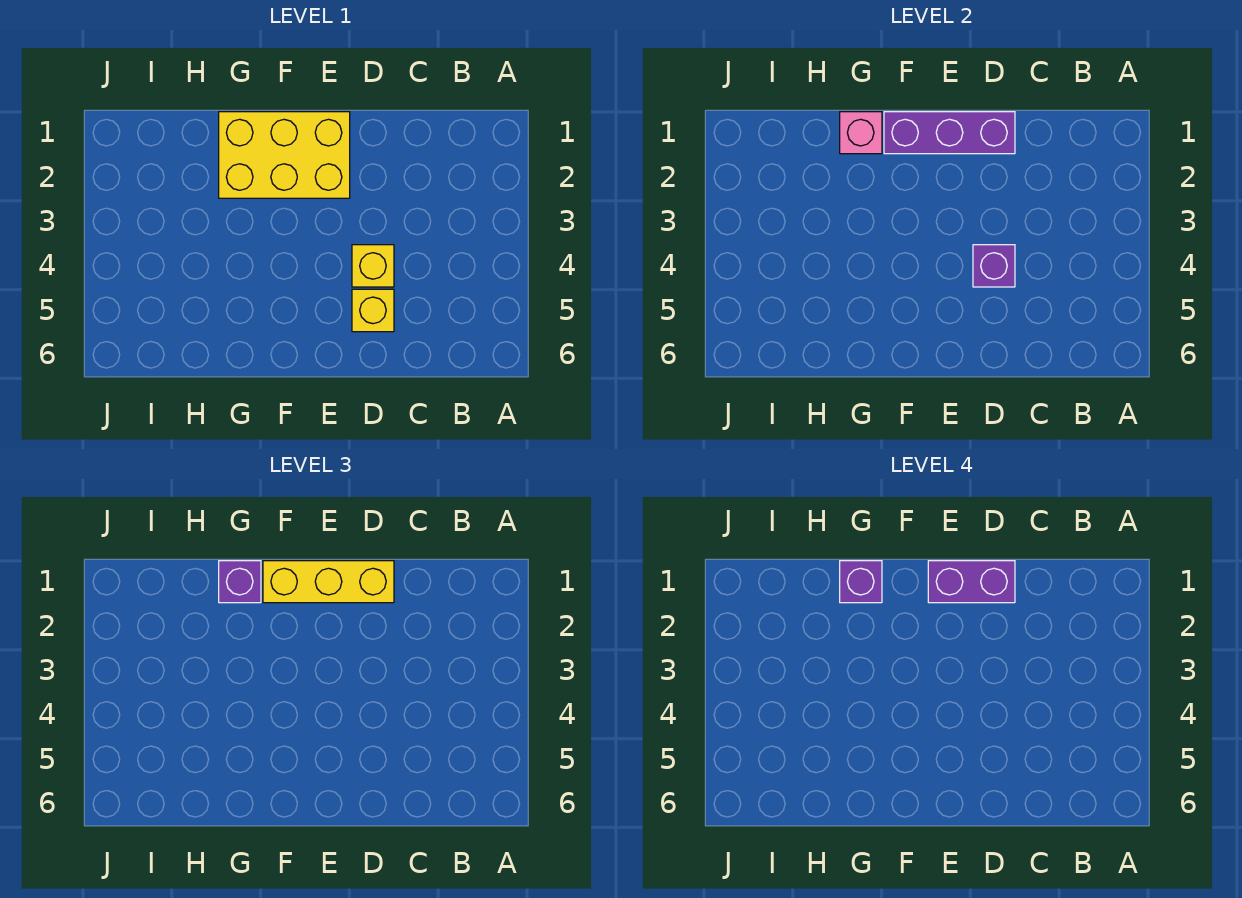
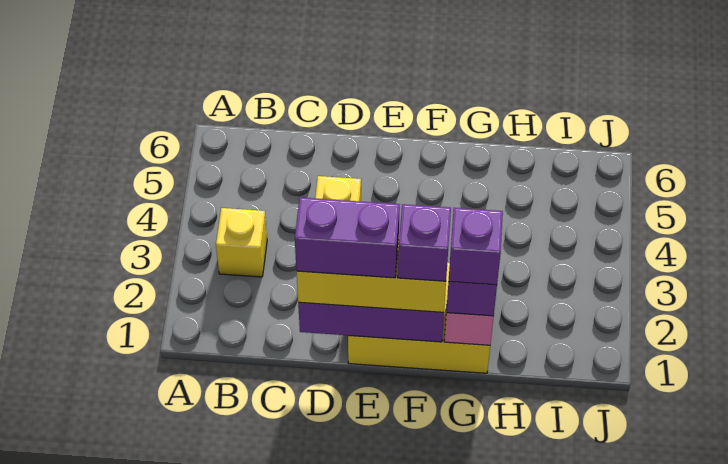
purple 1x1 brick [973,245,1015,287] -> purple 1x1 brick moved to [398,204,451,281]
yellow 1x1 brick [352,289,394,332] -> yellow 1x1 brick moved to [216,208,267,277]

